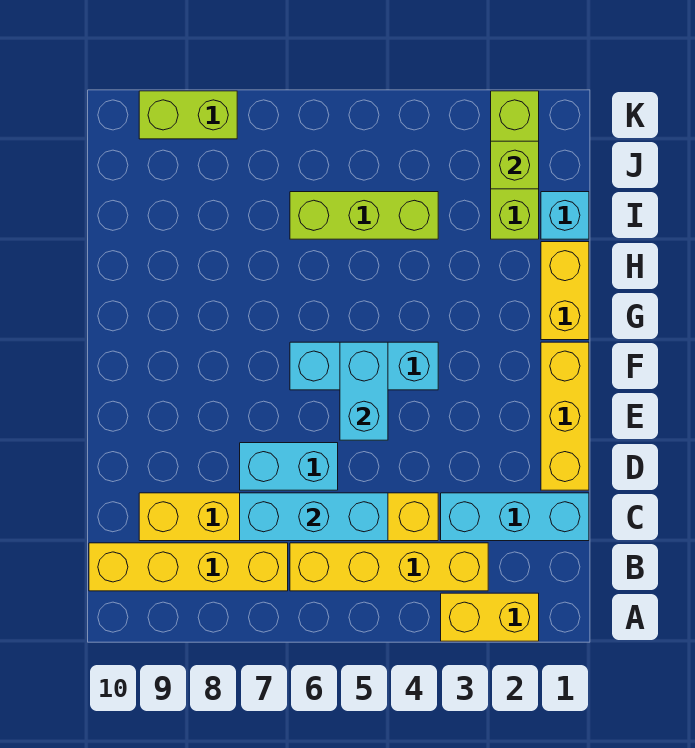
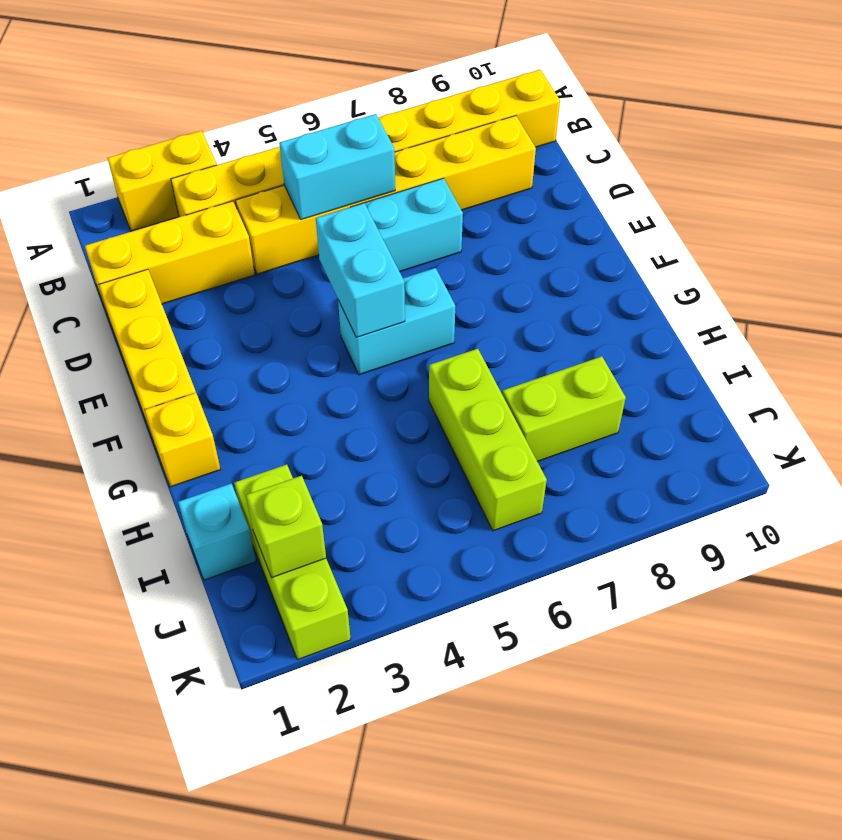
cyan 1x3 brick [441,493,589,541] -> yellow 1x3 brick [85,201,255,312]
cyan 1x3 brick [240,493,388,541] -> cyan 1x2 brick [279,114,395,220]
cyan 1x3 brick [290,342,438,390] -> cyan 1x2 brick [338,268,455,375]
yellow 1x2 brick [541,242,589,340] -> yellow 1x1 brick [145,393,221,487]
lime 1x3 brick [290,192,438,239] -> lime 1x3 brick turned to [429,349,547,531]
lime 1x2 brick [139,91,237,139] -> lime 1x2 brick moved to [503,356,626,462]

